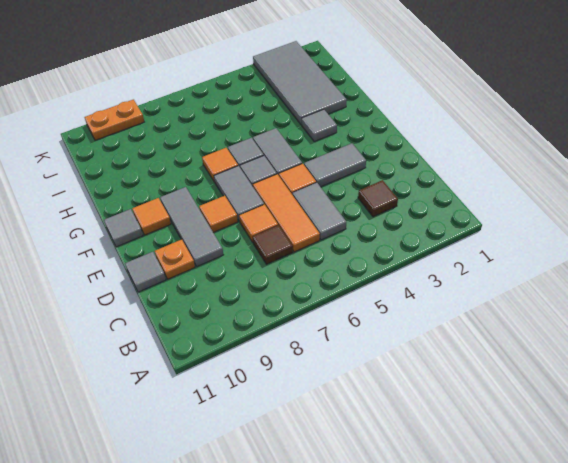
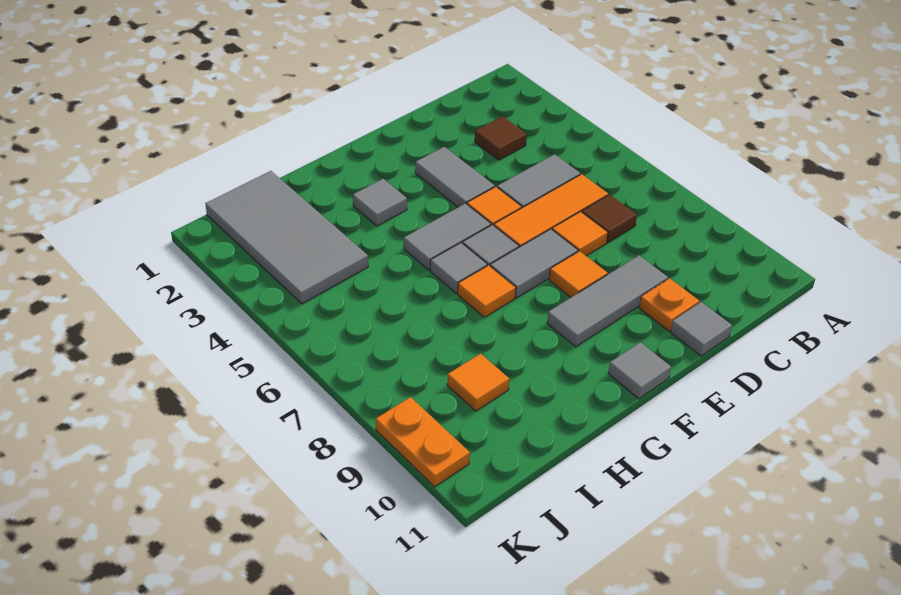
orange 1x1 tile [132,198,171,235] -> orange 1x1 tile moved to [447,354,509,411]
grey 2x4 tile [253,41,347,125] -> grey 2x4 tile turned to [205,171,368,304]

